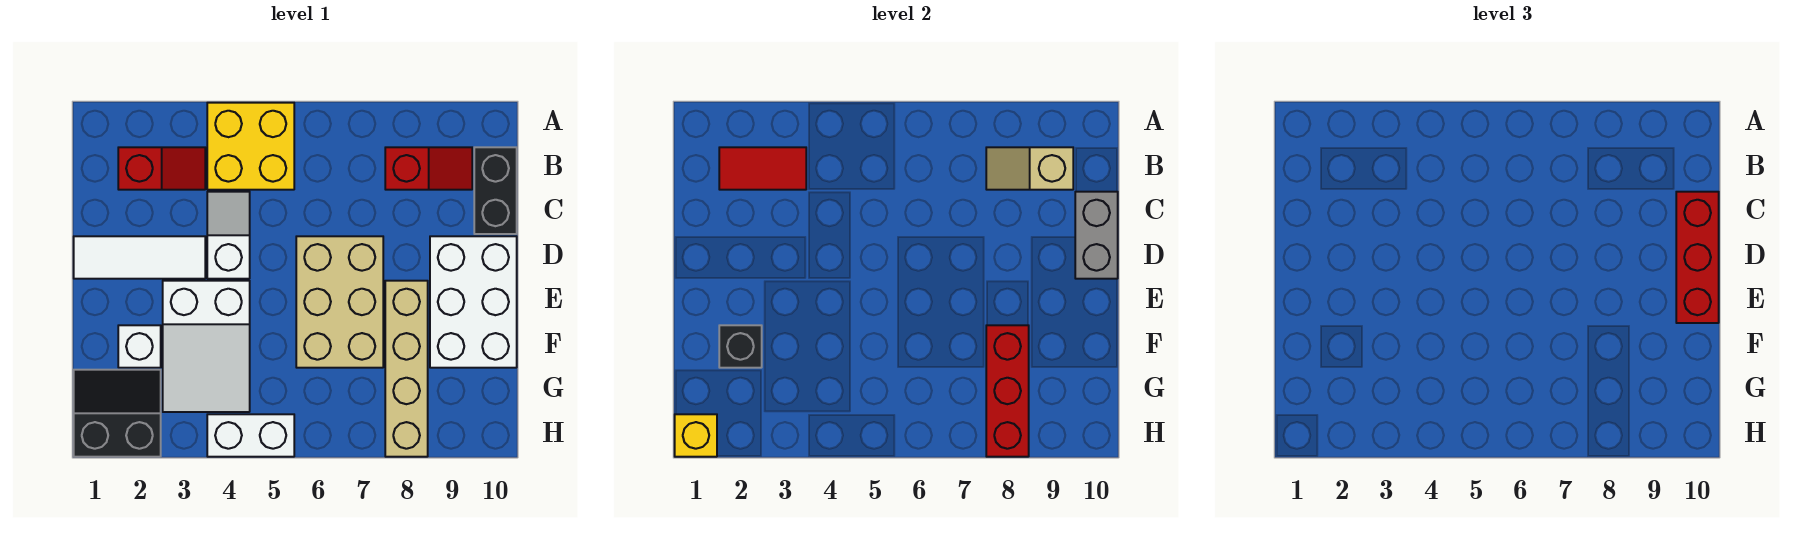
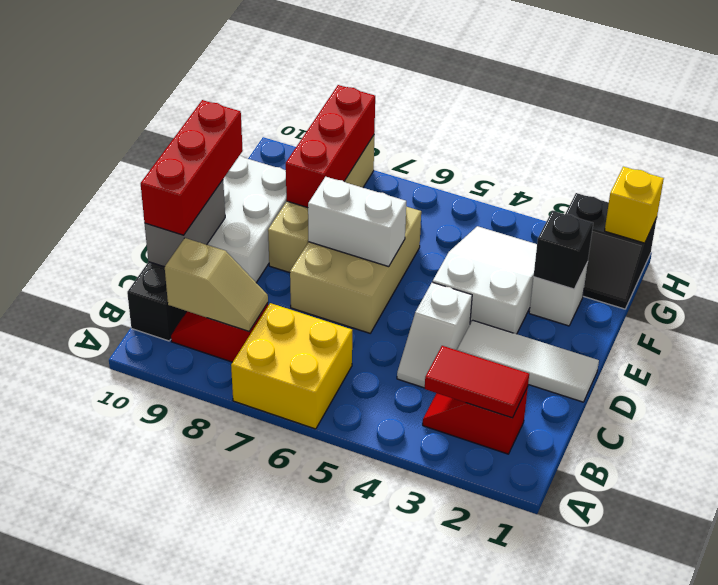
yellow 2x2 brick [207,103,294,190] -> yellow 2x2 brick moved to [231,303,352,429]
white 1x2 brick [207,414,294,457] -> white 1x2 brick moved to [308,177,406,267]

